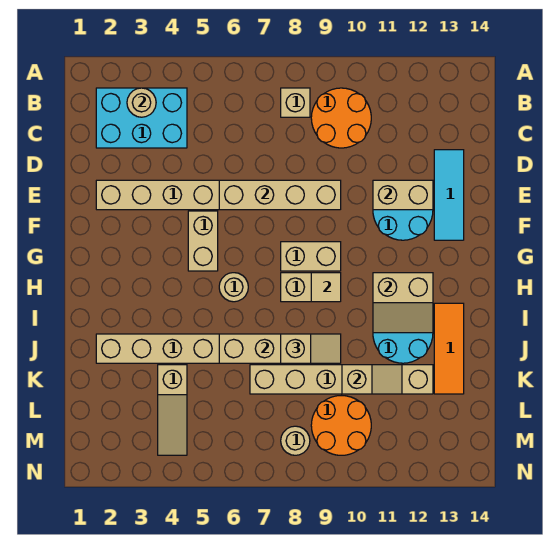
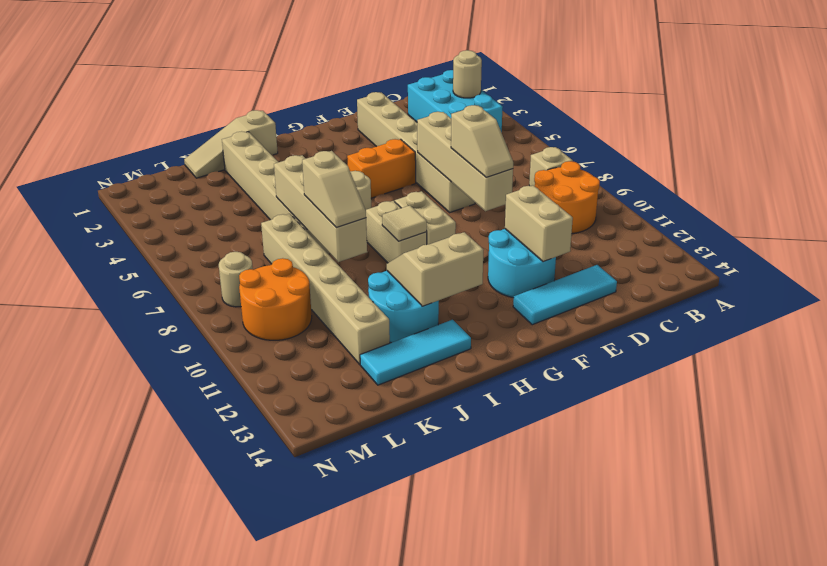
tan 1x2 brick [188,211,218,271] -> orange 1x2 brick [347,139,416,198]
tan 2x2 slope [373,273,433,333] -> tan 2x2 slope turned to [387,232,483,306]
orange 1x3 tile [434,303,464,394] -> cyan 1x3 tile [360,320,471,385]
tan 1x3 slope [158,365,187,455] -> tan 1x3 slope moved to [184,110,278,178]
tan 1x2 slope [342,365,402,394] -> tan 1x2 slope moved to [451,105,513,177]

